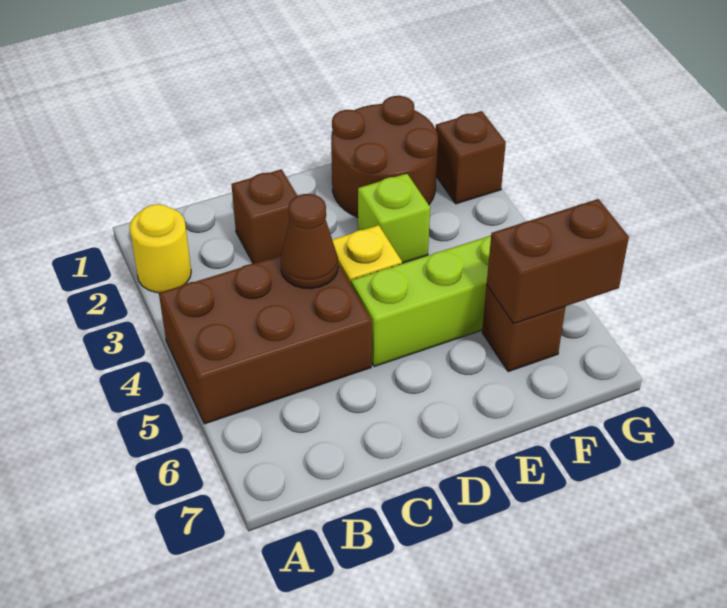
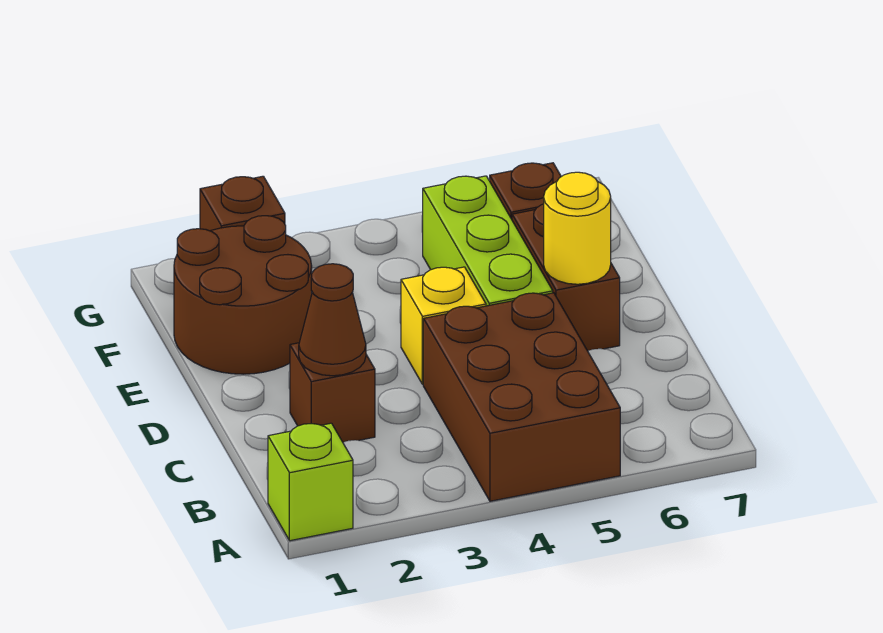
yellow 1x1 round brick [129,204,191,293] -> yellow 1x1 round brick moved to [544,172,611,284]
brown 1x1 cone [281,194,338,289] -> brown 1x1 cone moved to [299,264,366,376]
lime 1x1 brick [358,174,430,263] -> lime 1x1 brick moved to [268,423,353,541]
brown 1x2 brick [487,199,629,324] -> brown 1x2 brick moved to [512,204,620,351]

